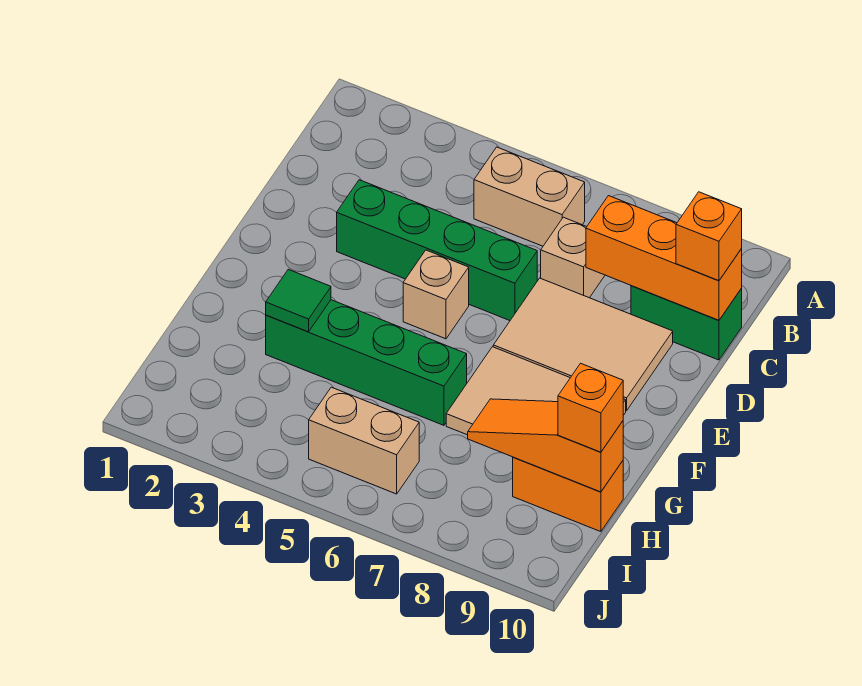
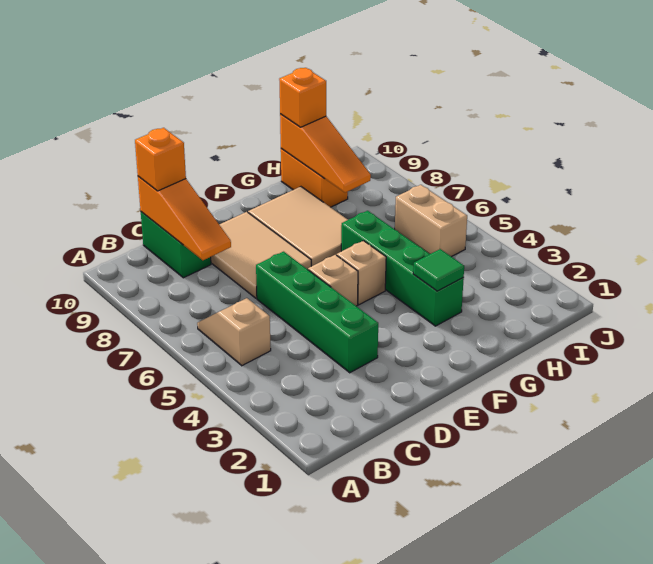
tan 1x2 brick [474,147,585,246] -> tan 1x2 slope [197,298,271,366]
tan 1x1 brick [541,217,605,298] -> tan 1x1 brick moved to [337,241,386,305]
orange 1x3 brick [586,196,742,320] -> orange 1x3 slope [138,176,231,260]

